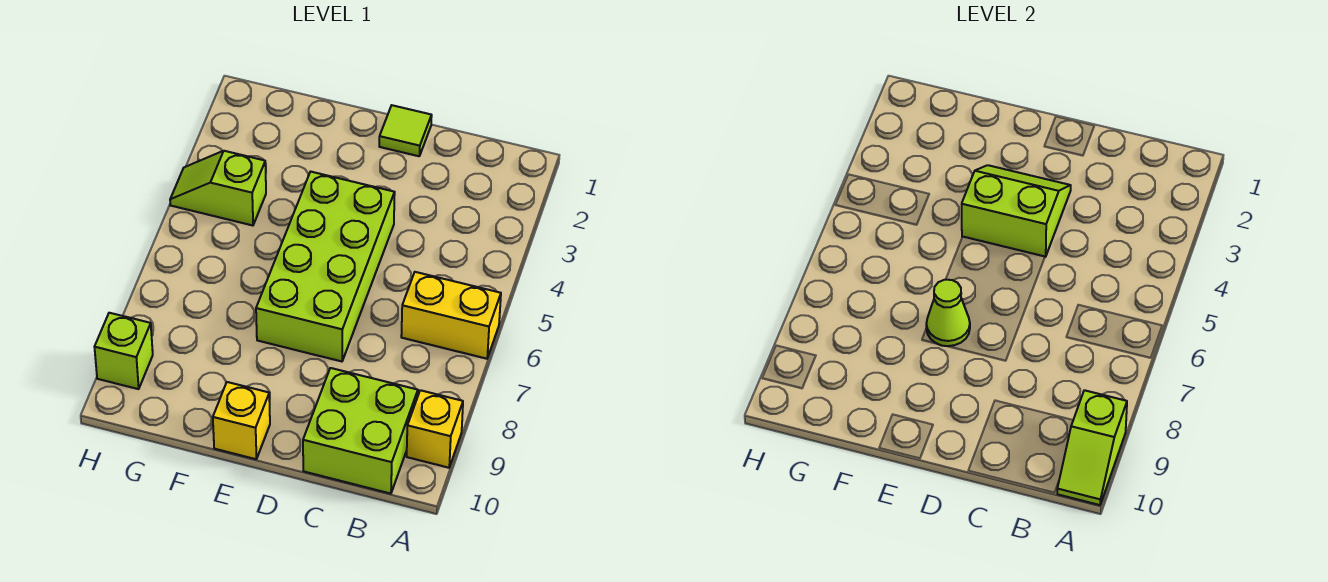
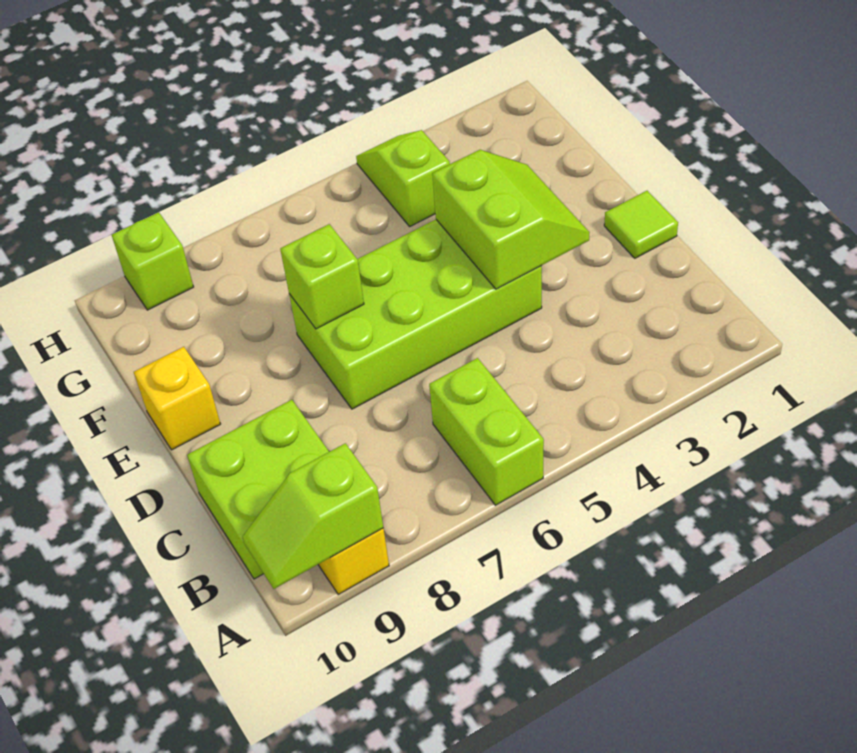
yellow 1x2 brick [401,272,501,359] -> lime 1x2 brick [429,358,544,505]
lime 1x1 cone [926,280,970,346] -> lime 1x1 brick [280,224,364,329]

